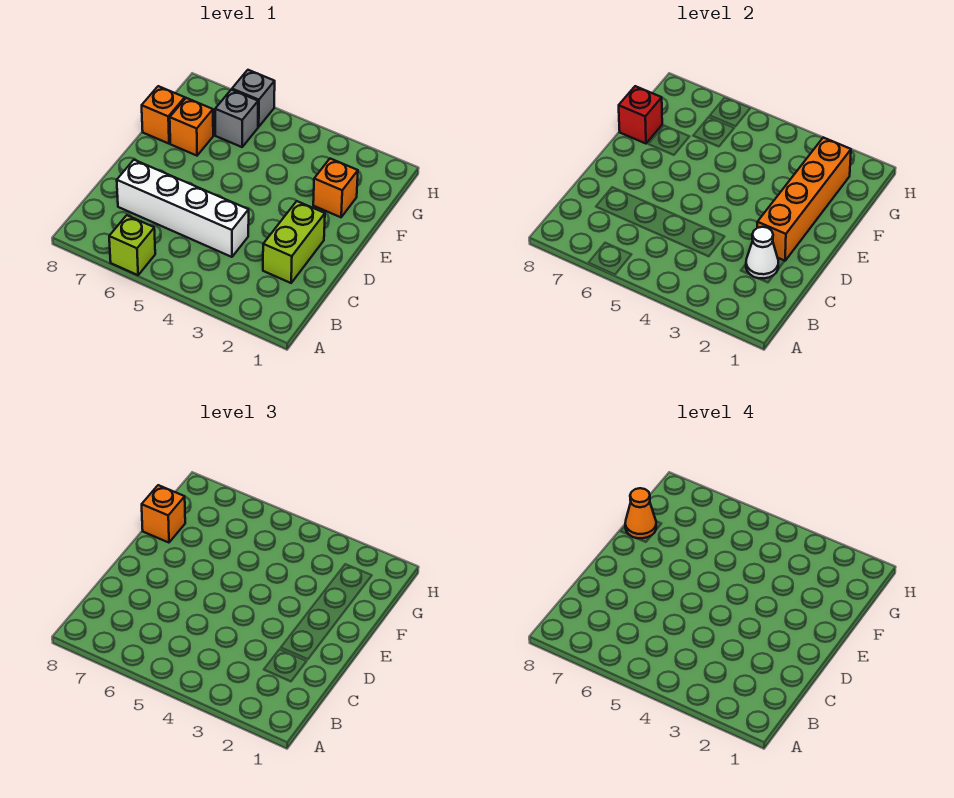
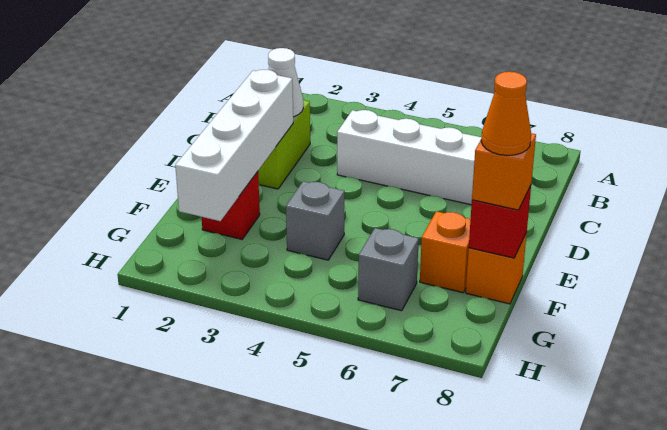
lime 1x1 brick [109,215,155,275] -> none
orange 1x4 brick [757,138,851,261] -> white 1x4 brick [175,70,293,221]
orange 1x1 brick [313,159,358,217] -> red 1x1 brick [202,171,260,239]
grey 1x1 brick [232,70,275,127] -> grey 1x1 brick moved to [286,181,344,260]

